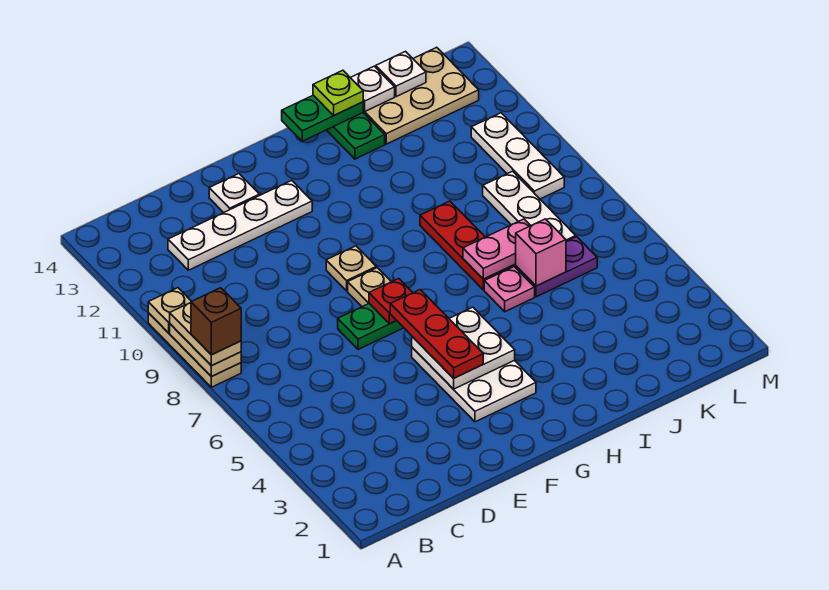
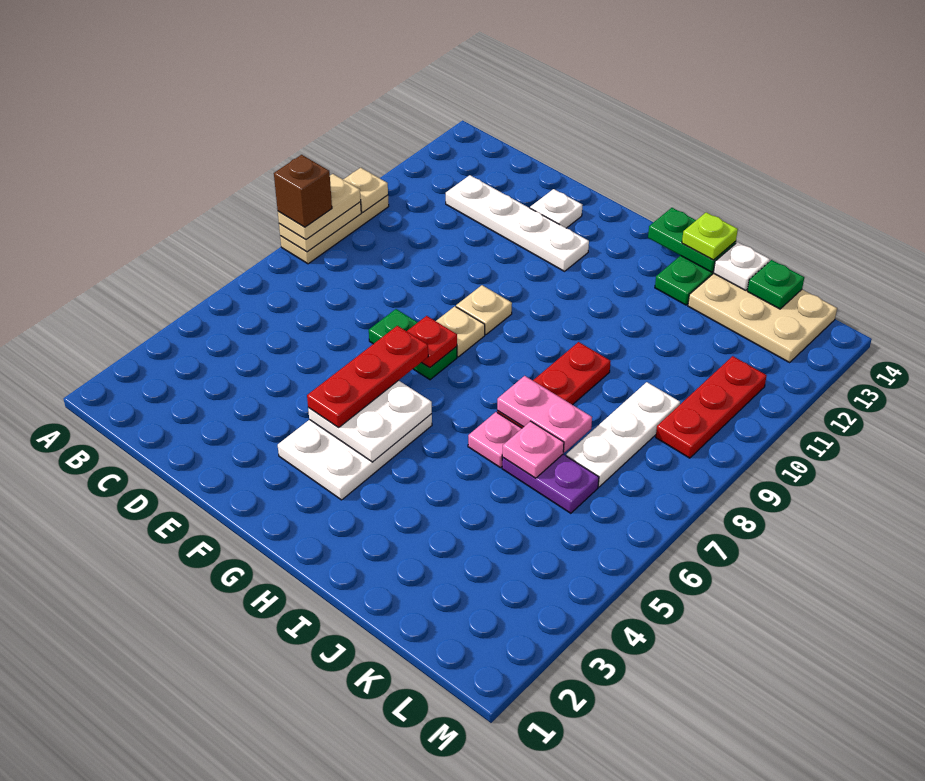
pink 1x1 brick [516,219,566,286] -> pink 1x1 plate [502,421,564,478]
white 1x1 plate [376,51,426,97] -> green 1x1 plate [747,260,804,309]
white 1x3 plate [471,113,564,199] -> red 1x3 plate [656,356,767,458]

